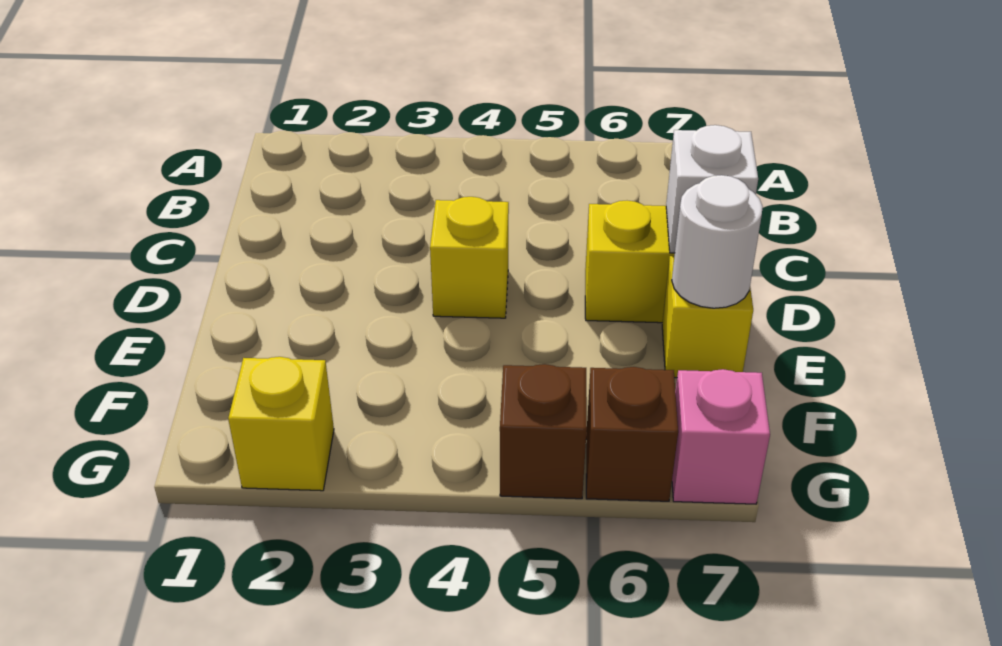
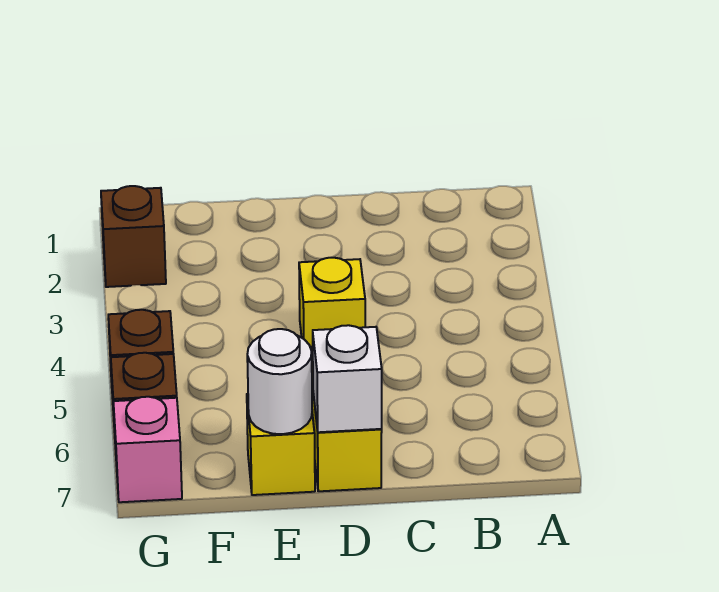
yellow 1x1 brick [228,357,334,491] -> brown 1x1 brick [101,186,166,287]

